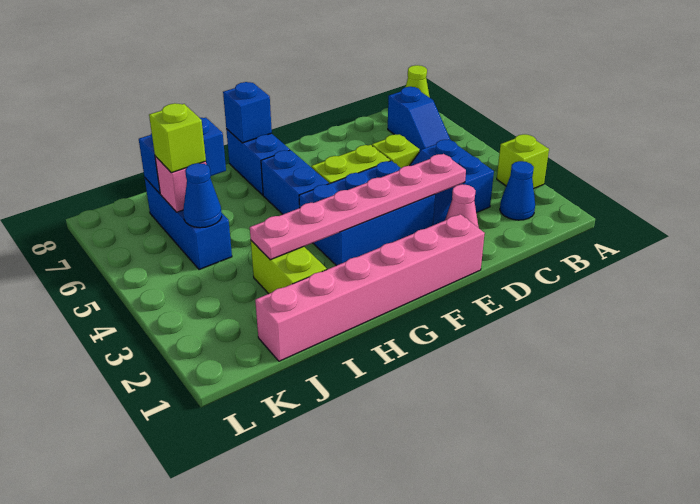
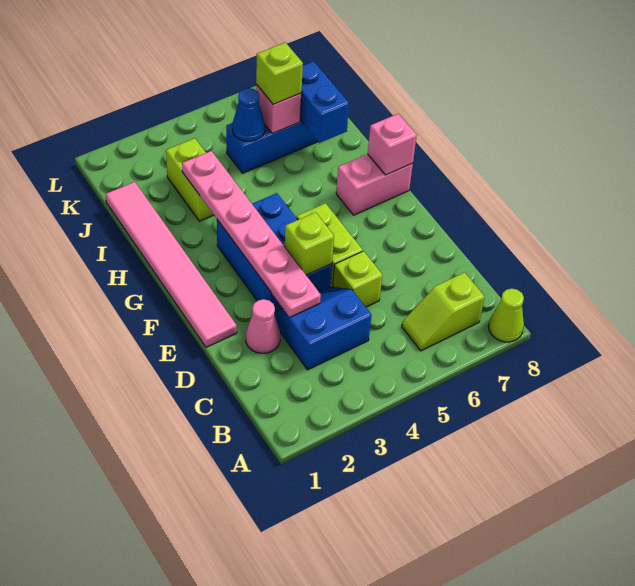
lime 1x1 brick [497,134,549,189] -> lime 1x1 brick moved to [285,212,334,275]
blue 1x1 cone [500,161,535,220] -> none
blue 1x2 slope [388,87,450,152] -> lime 1x2 slope [402,272,485,351]
pink 1x6 brick [255,214,485,361] -> pink 1x6 tile [106,182,237,347]
blue 1x2 brick [261,150,329,214] -> none
blue 1x2 brick [226,129,290,195] -> pink 1x2 brick [336,154,413,215]
blue 1x1 brick [223,82,272,143] -> pink 1x1 brick [368,114,417,175]
lime 1x2 brick [251,241,327,294] -> lime 1x2 brick turned to [166,138,214,221]

